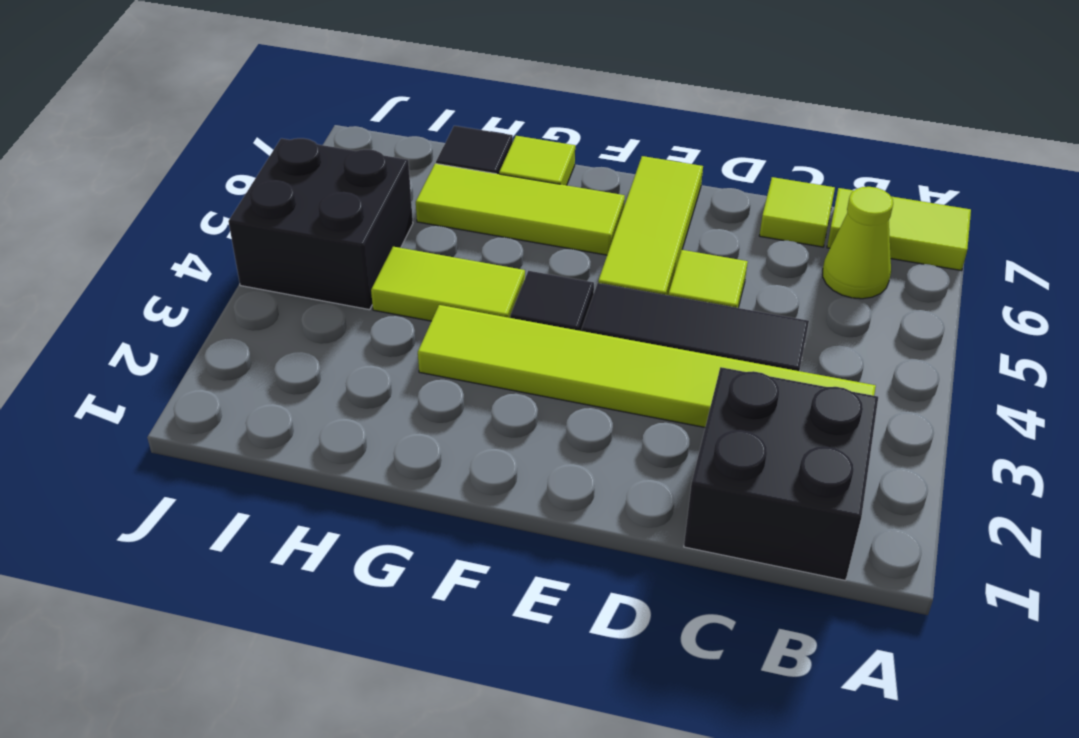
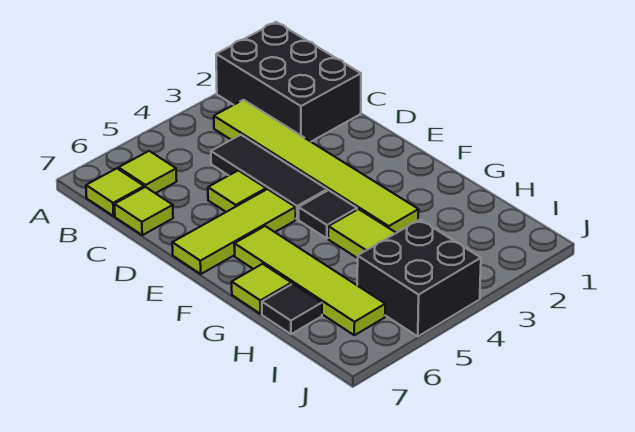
lime 1x2 tile [827,188,971,271] -> lime 1x1 tile [86,168,144,216]
black 2x2 brick [684,367,878,580] -> black 2x3 brick [216,22,361,142]
lime 1x1 cone [823,187,893,299] -> lime 1x1 tile [119,151,177,193]
lime 1x3 tile [416,164,625,255] -> lime 1x4 tile [234,226,385,335]

